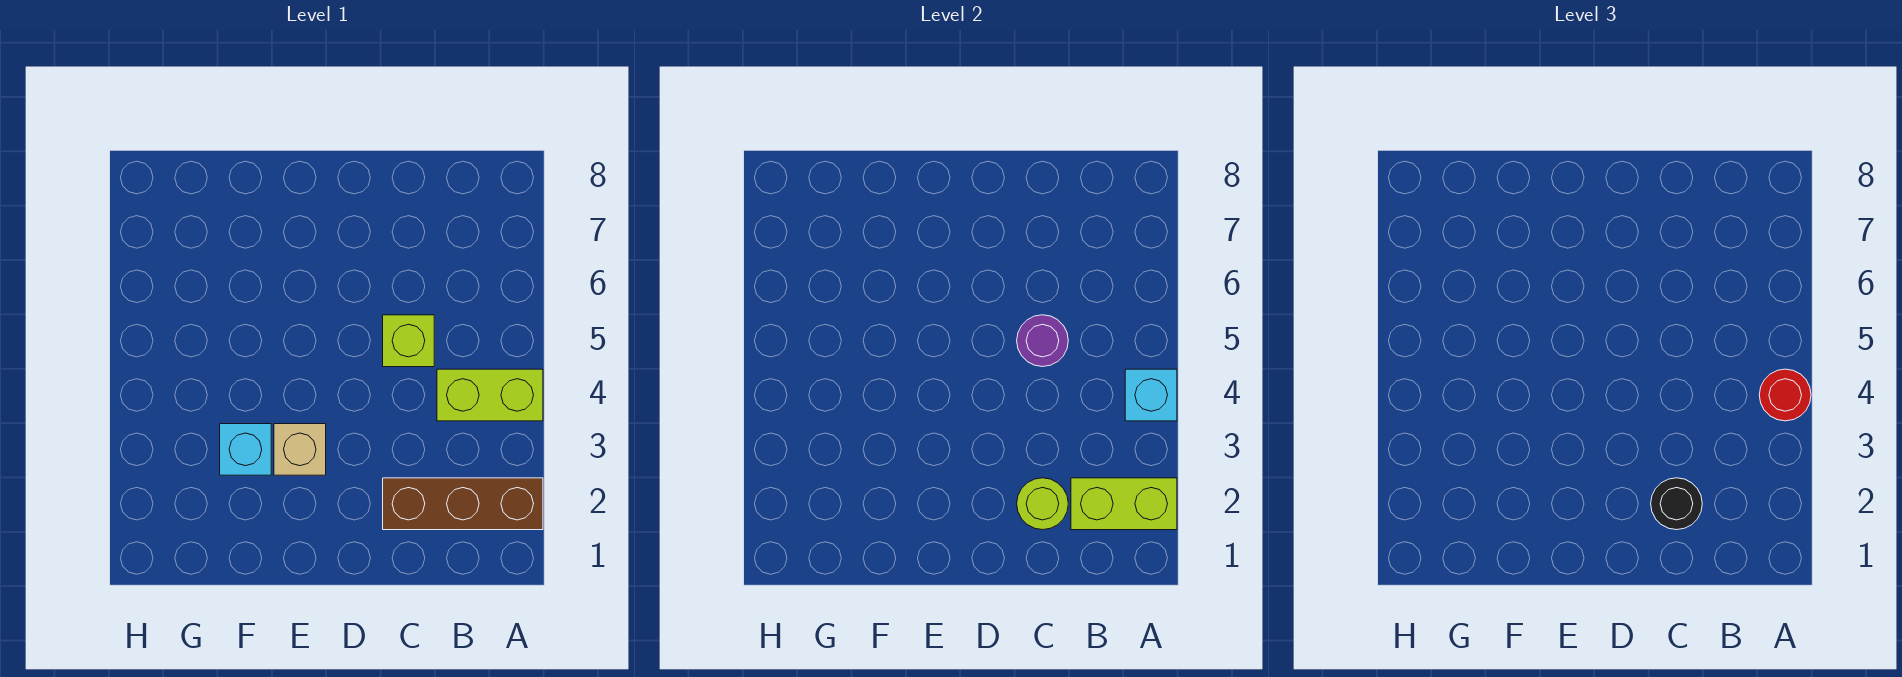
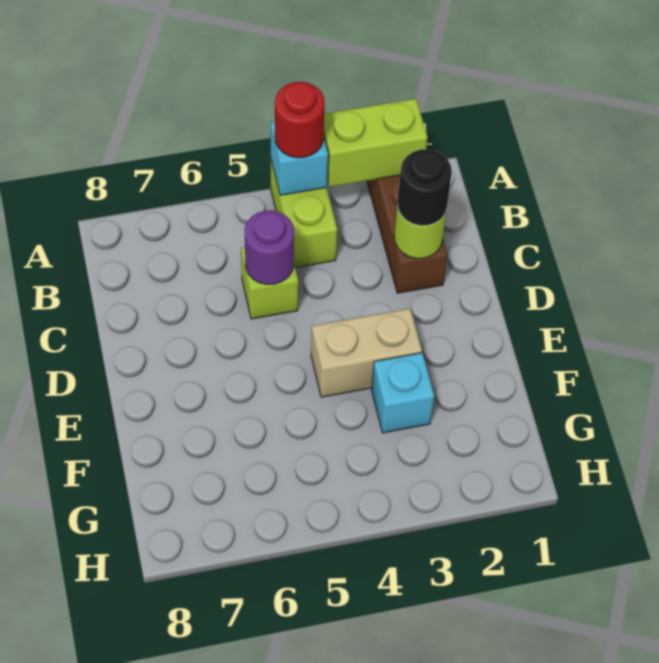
lime 1x2 brick [1071,478,1177,530] -> lime 1x2 brick turned to [324,99,428,187]
tan 1x1 brick [274,424,326,475] -> tan 1x2 brick [311,308,422,397]

